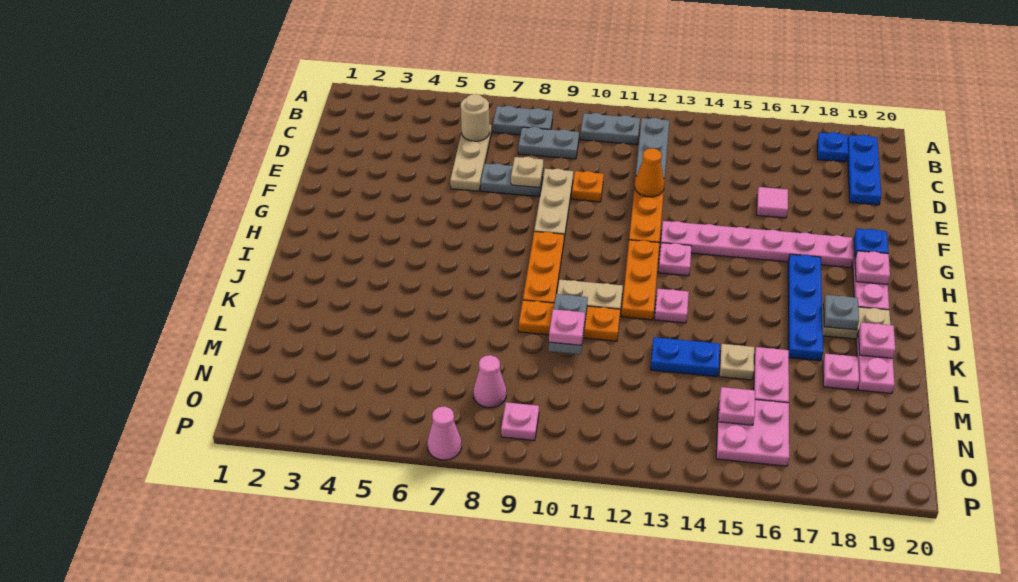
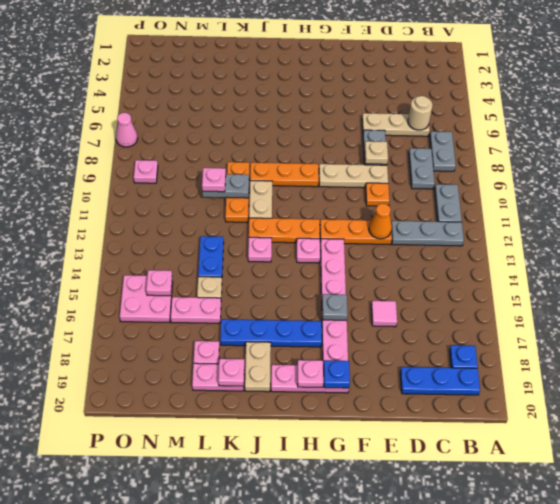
grey 1x1 plate [824,295,859,330] -> grey 1x1 plate moved to [322,294,348,320]
pink 1x1 cone [473,355,506,408] -> none

